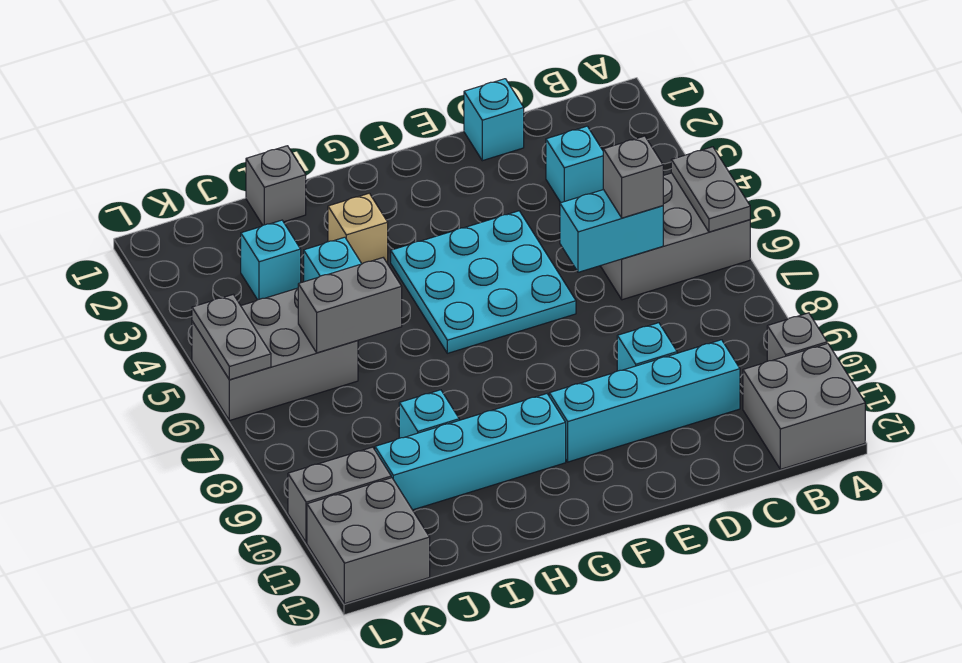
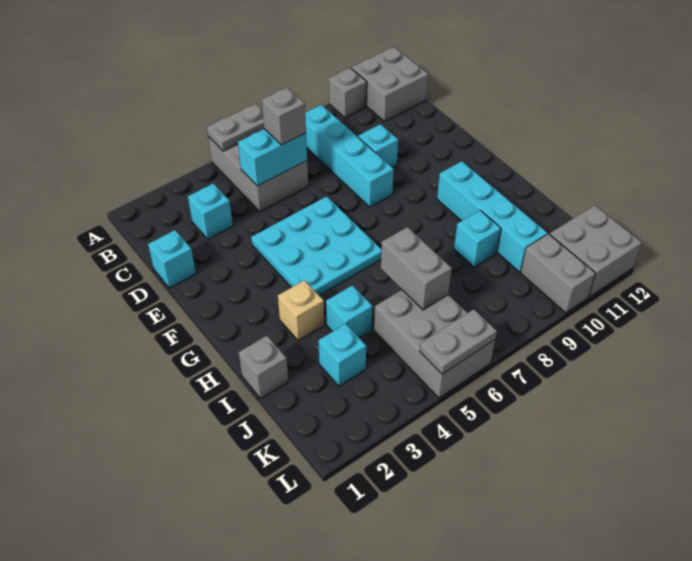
cyan 1x2 brick [560,190,663,272] -> cyan 1x2 brick turned to [238,129,307,186]
cyan 1x4 brick [549,340,740,462] -> cyan 1x4 brick moved to [305,105,394,207]

